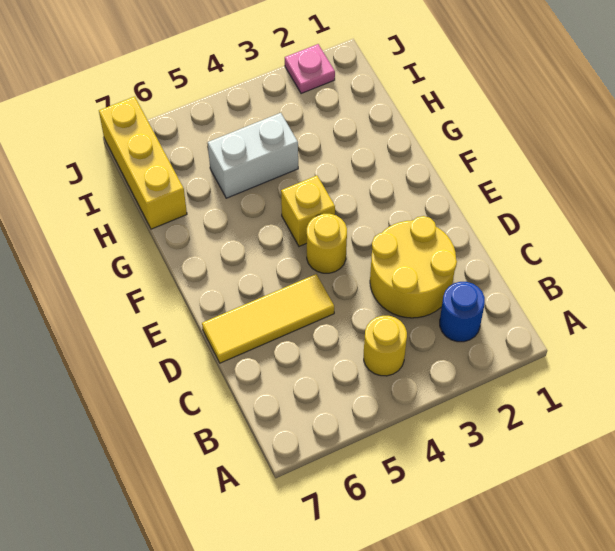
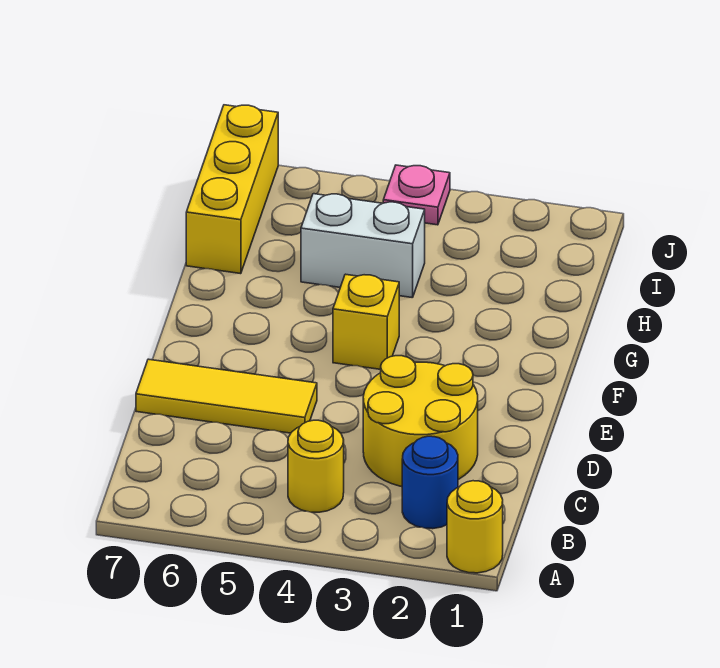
yellow 1x1 round brick [307,214,347,273] -> yellow 1x1 round brick moved to [447,481,503,573]
pink 1x1 plate [285,44,335,94] -> pink 1x1 plate moved to [383,165,450,225]

